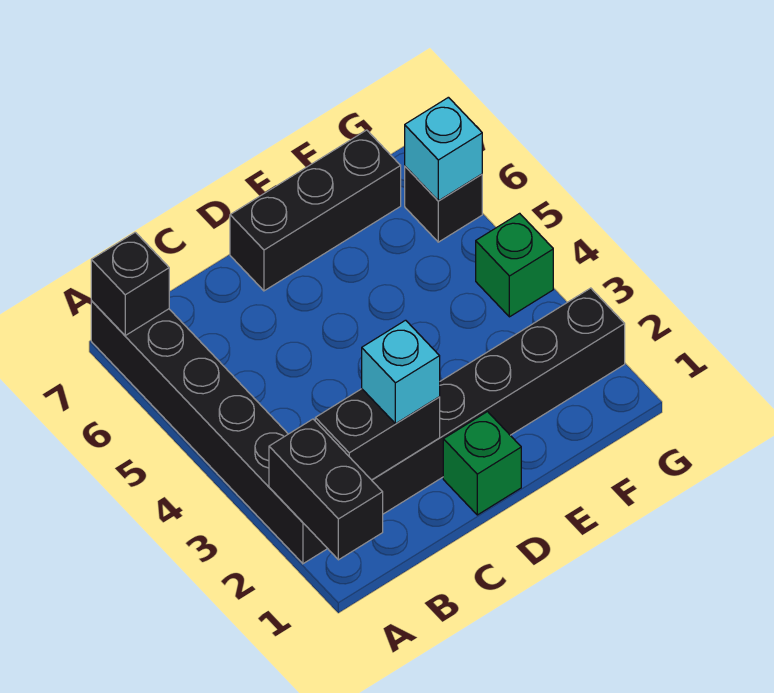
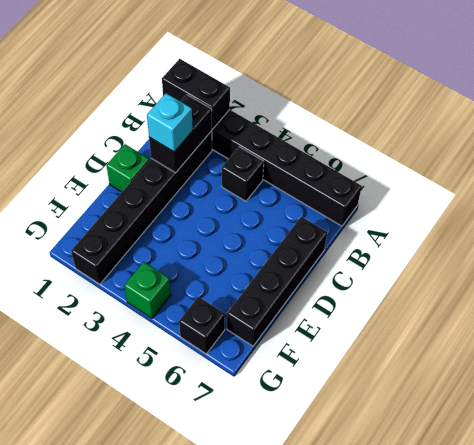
black 1x1 brick [91,232,169,336] -> black 1x1 brick moved to [222,147,264,201]
black 1x3 brick [230,130,401,291] -> black 1x4 brick [227,217,327,346]
cyan 1x1 brick [405,97,482,201] -> none

